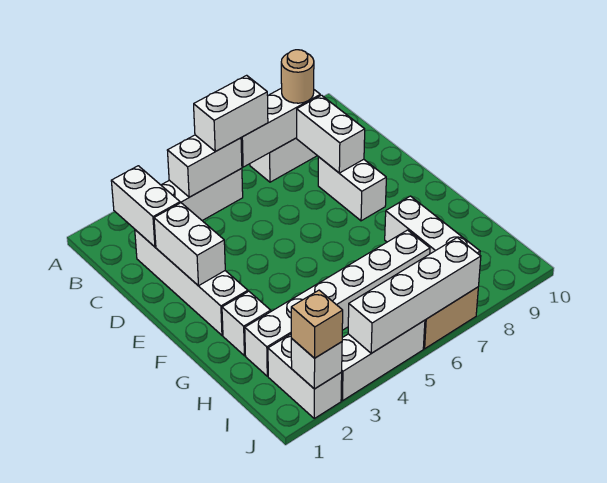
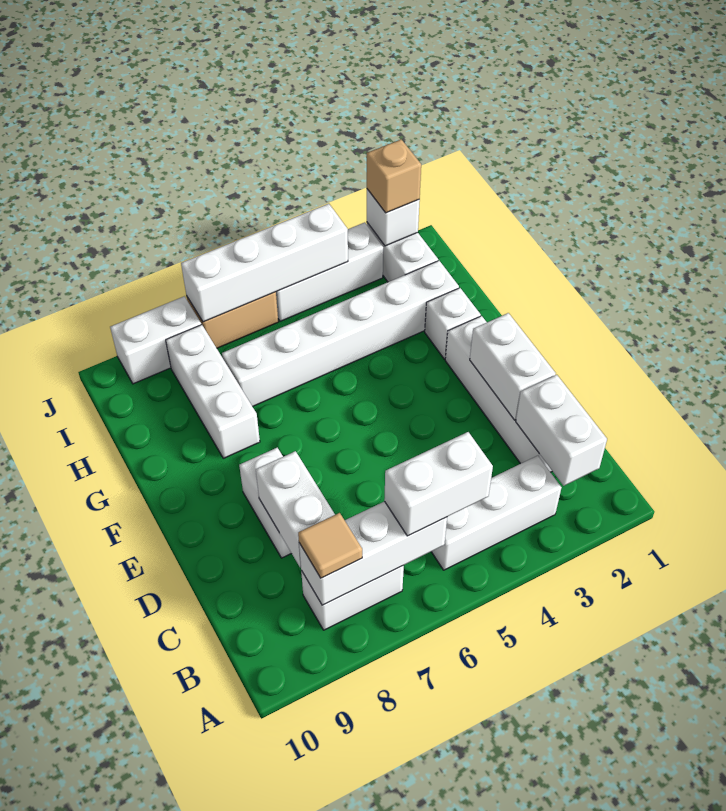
white 1x2 brick [167,135,242,197] -> white 1x2 brick moved to [110,296,201,384]
tan 1x1 round brick [281,50,314,103] -> tan 1x1 tile [298,513,362,578]

